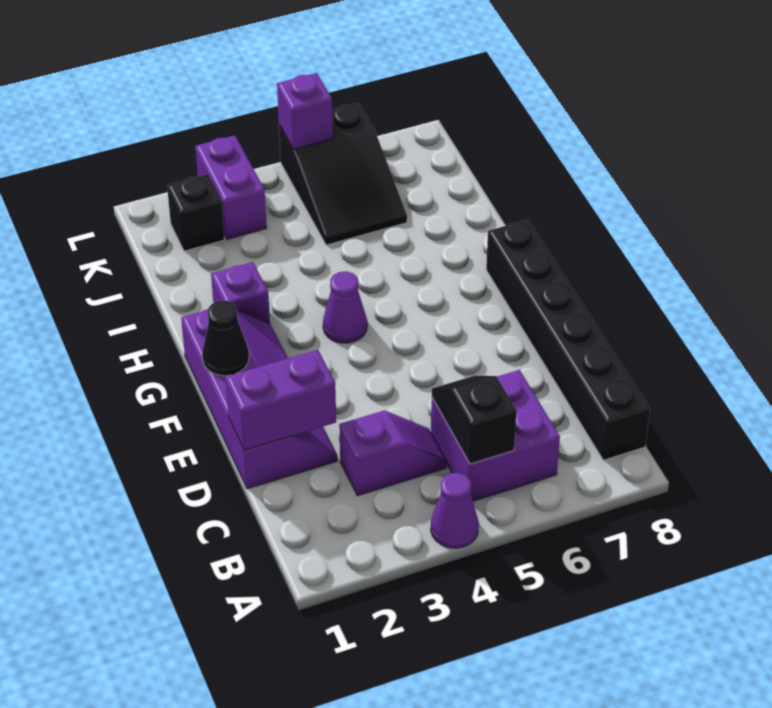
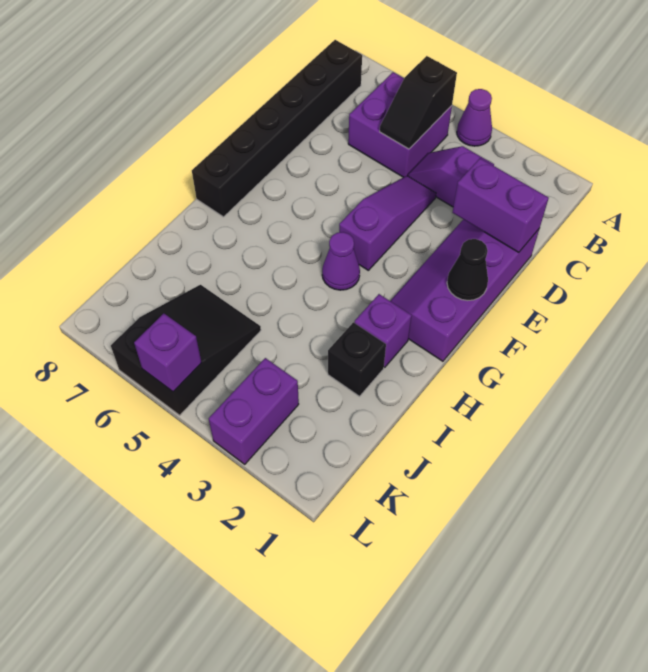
none -> purple 1x3 slope [339,176,436,270]
black 1x1 brick [167,174,225,251] -> black 1x1 brick moved to [328,322,386,396]

